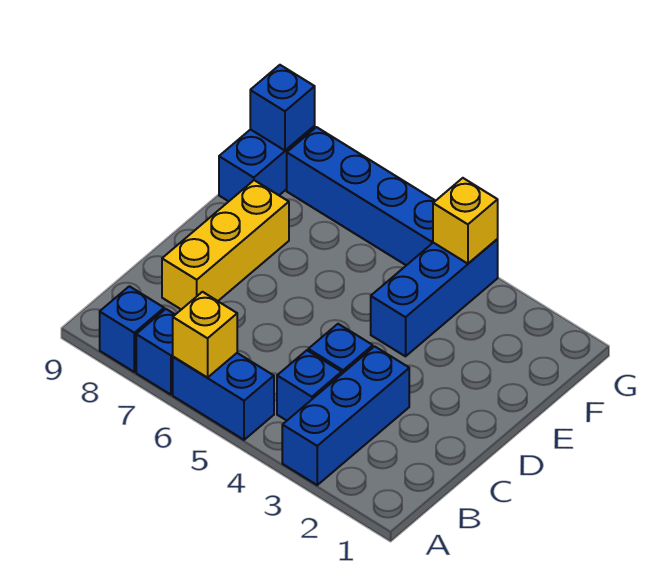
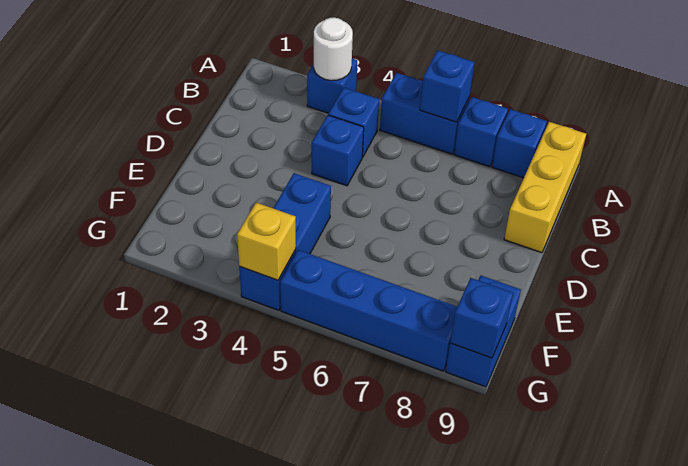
blue 1x3 brick [282,346,409,485] -> blue 1x1 brick [307,59,357,113]
none -> white 1x1 round brick [314,18,353,81]
yellow 1x1 brick [173,292,237,378] -> blue 1x1 brick [420,50,474,122]
yellow 1x3 brick [162,180,289,310] -> yellow 1x3 brick moved to [504,122,586,253]

